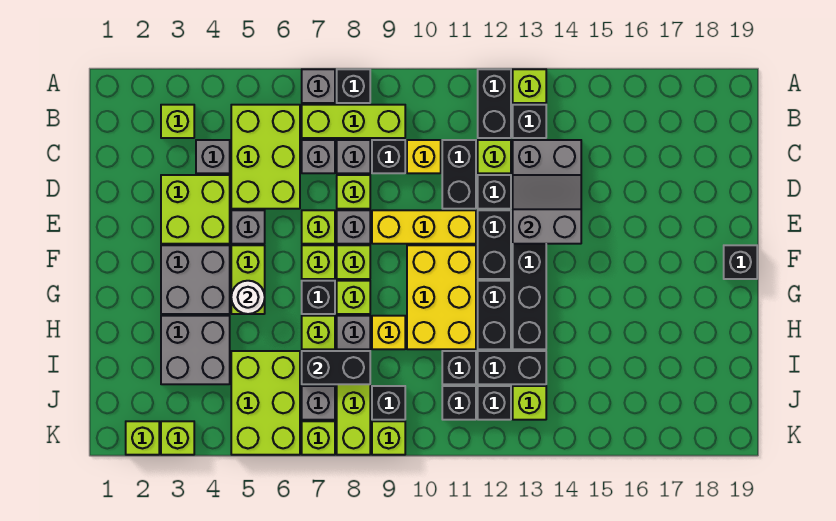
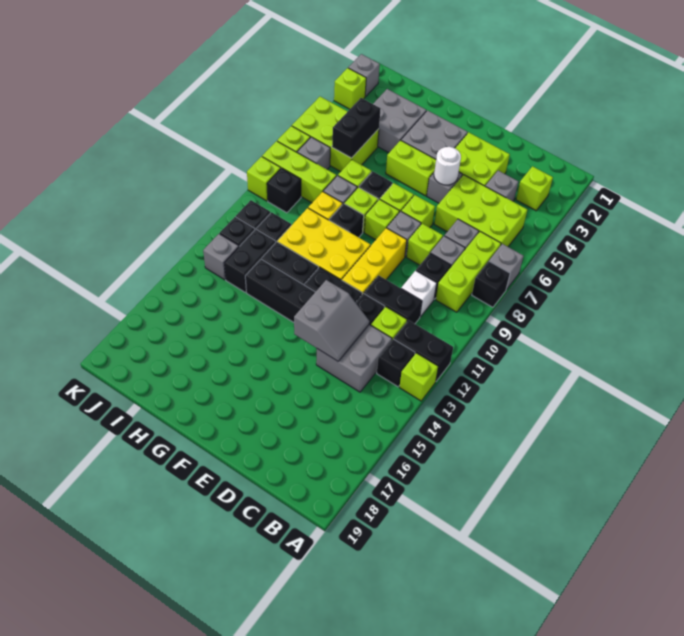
yellow 1x1 brick [407,140,441,173] -> white 1x1 brick [401,271,437,317]
black 1x1 brick [724,245,757,279] -> black 1x1 brick moved to [329,204,364,237]
white 1x1 round brick [231,281,265,314] -> white 1x1 round brick moved to [434,147,461,185]
black 1x2 brick [302,351,370,384] -> black 1x2 brick moved to [332,98,381,158]
lime 1x1 brick [513,386,546,420] -> grey 1x1 brick [203,234,239,280]
lime 1x1 brick [126,421,159,455] -> grey 1x1 brick [348,54,380,96]

